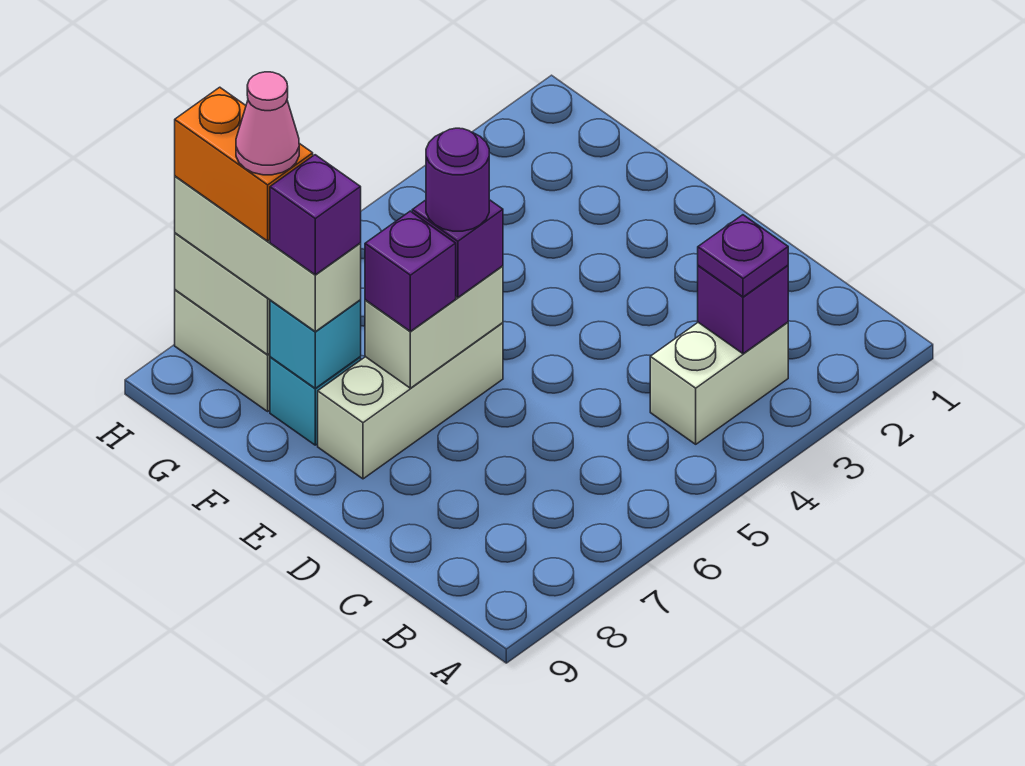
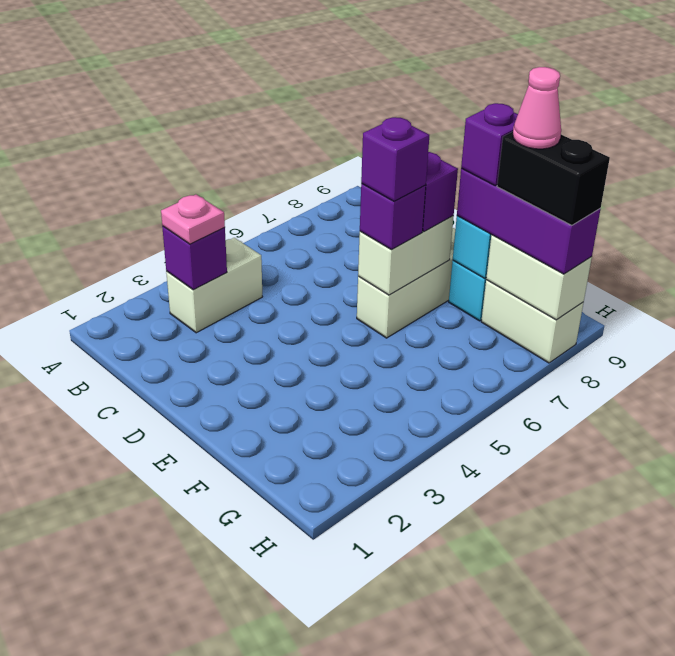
purple 1x1 plate [698,215,788,297] -> pink 1x1 plate [161,194,225,244]
purple 1x1 round brick [426,128,489,231] -> purple 1x1 brick [361,117,429,201]
white 1x3 brick [175,176,361,332] -> purple 1x3 brick [457,168,600,274]
orange 1x2 brick [175,87,313,241] -> black 1x2 brick [497,132,610,225]

